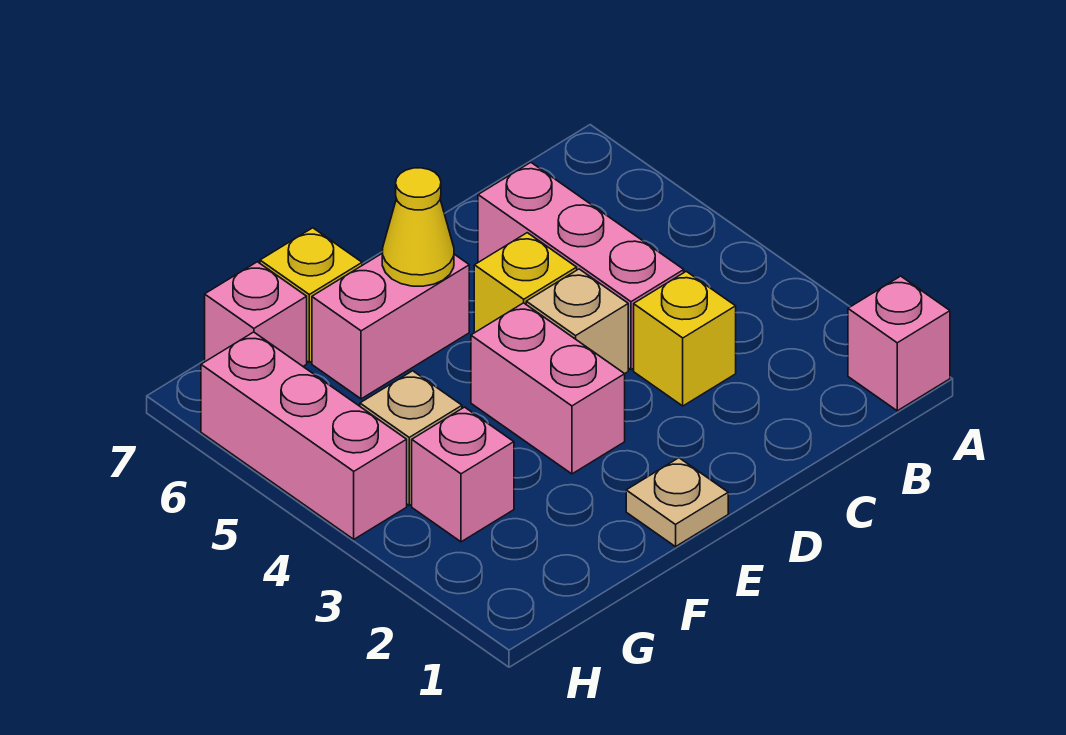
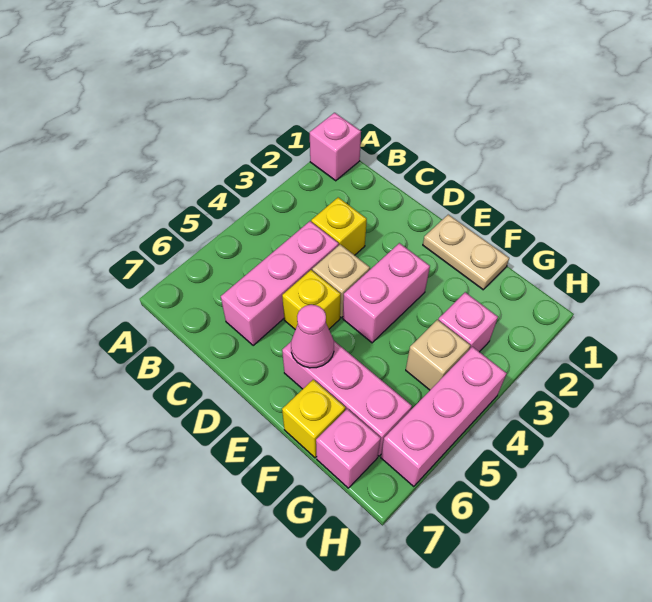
tan 1x1 plate [626,458,728,547] -> tan 1x2 plate [423,215,509,290]
pink 1x2 brick [312,253,469,399] -> pink 1x3 brick [282,341,412,456]
yellow 1x1 cone [382,168,454,286] -> pink 1x1 cone [291,305,334,368]

